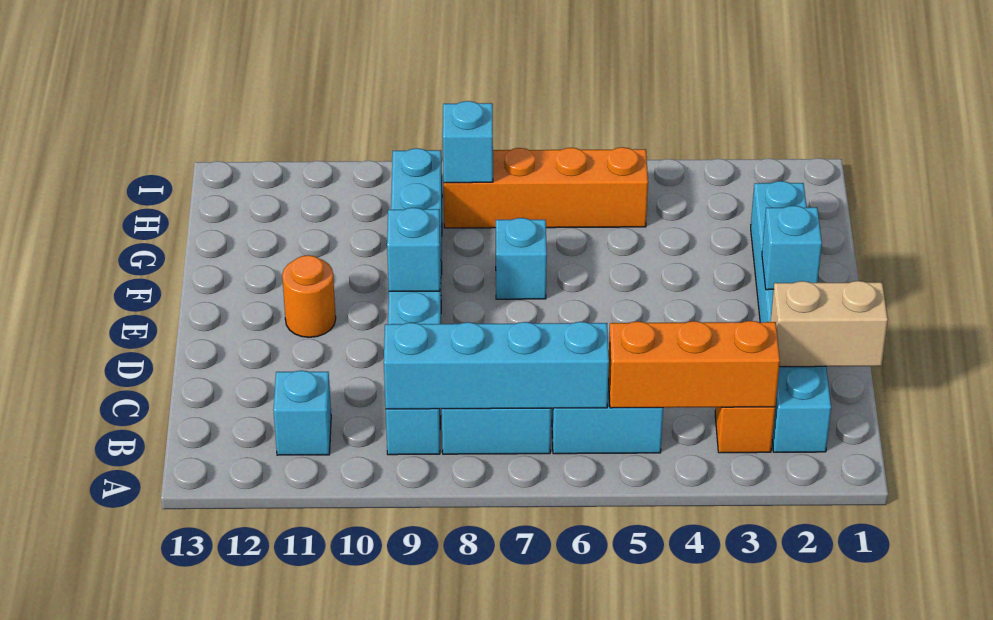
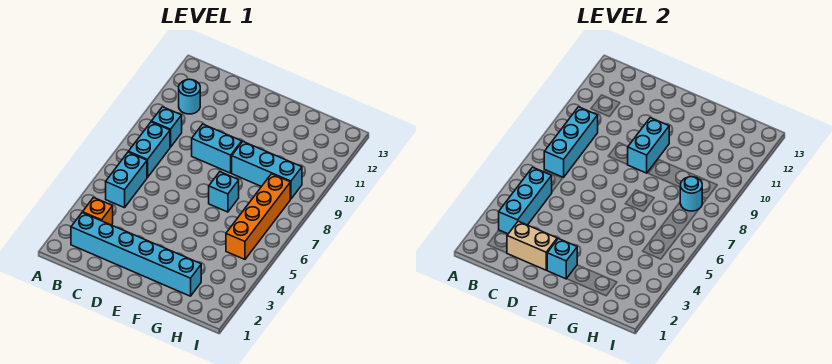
orange 1x3 brick [608,321,780,408] -> cyan 1x3 brick [499,167,552,234]
cyan 1x4 brick [384,322,609,409] -> cyan 1x3 brick [544,107,598,177]
cyan 1x1 brick [273,370,331,455] -> cyan 1x1 round brick [179,79,200,114]
tan 1x2 brick [771,281,888,367] -> tan 1x2 brick turned to [507,221,557,270]
cyan 1x1 brick [387,208,440,291] -> cyan 1x2 brick [628,118,669,173]
orange 1x1 round brick [282,255,336,337] -> none
cyan 1x1 brick [443,101,493,183] -> cyan 1x1 round brick [680,177,702,211]

